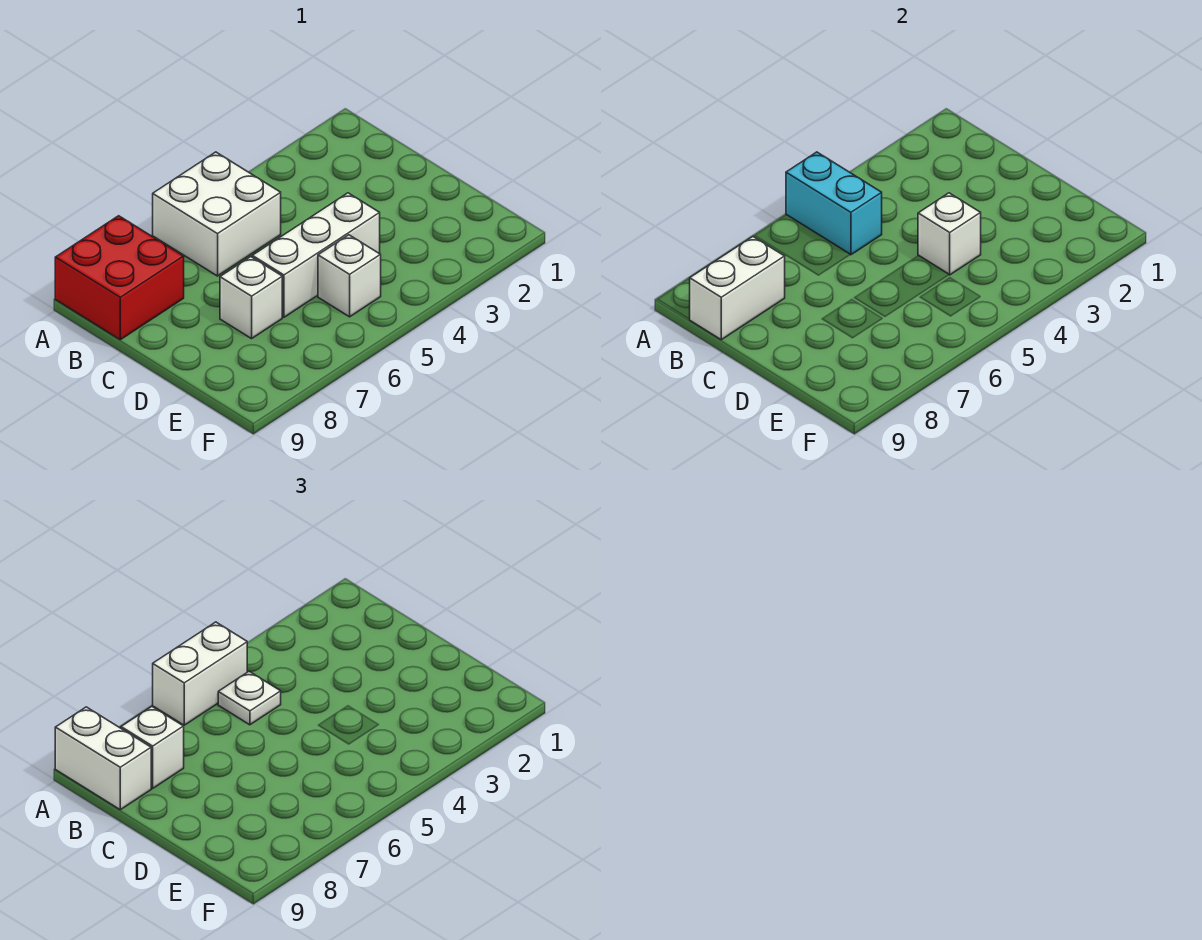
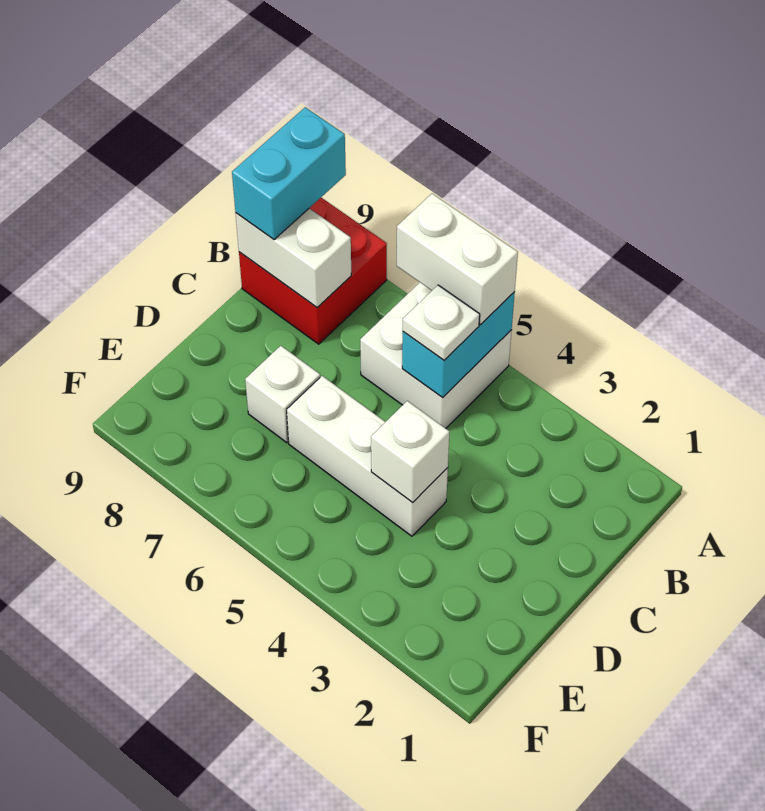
white 1x2 brick [55,707,152,810] -> cyan 1x2 brick [232,107,346,239]
white 1x1 brick [121,707,184,788] -> none
white 1x1 brick [318,235,381,317] -> none

